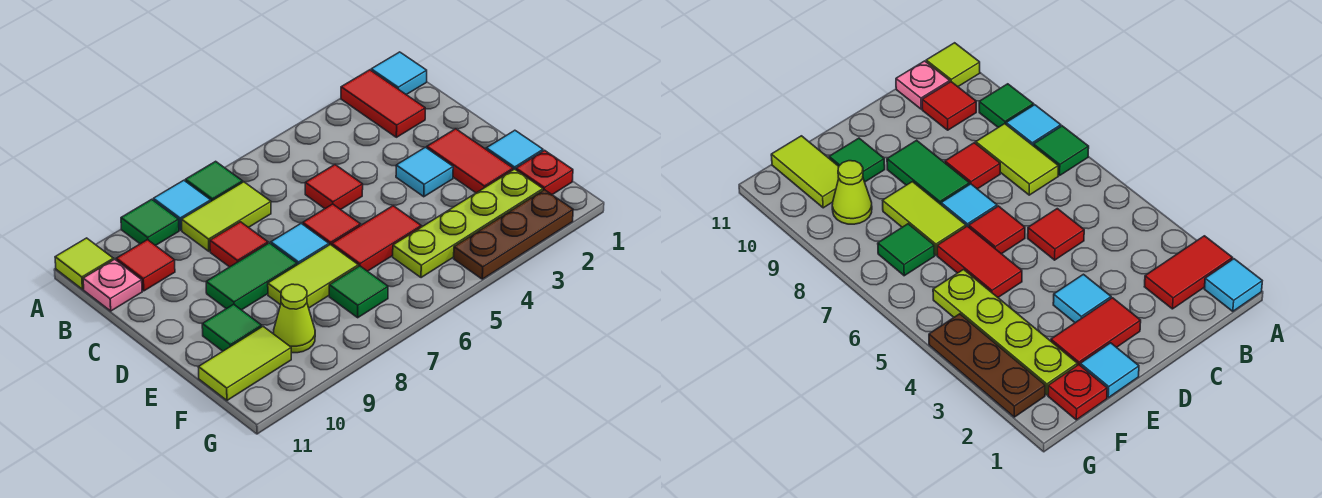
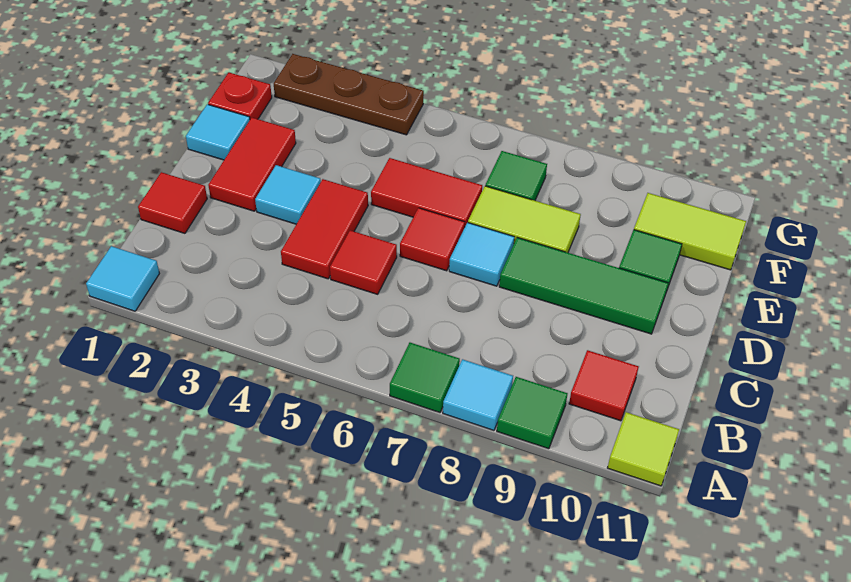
red 1x2 tile [341,70,425,137] -> red 1x2 tile moved to [281,179,368,279]
lime 1x2 tile [181,182,271,251] -> none
pink 1x1 plate [83,259,142,311] -> none
red 1x1 tile [210,222,268,267] -> red 1x1 tile moved to [138,172,207,233]
green 1x2 tile [206,243,297,310] -> green 1x3 tile [499,238,668,334]
lime 1x4 plate [393,169,543,278] -> none
lime 1x1 cone [274,284,315,353] -> none

